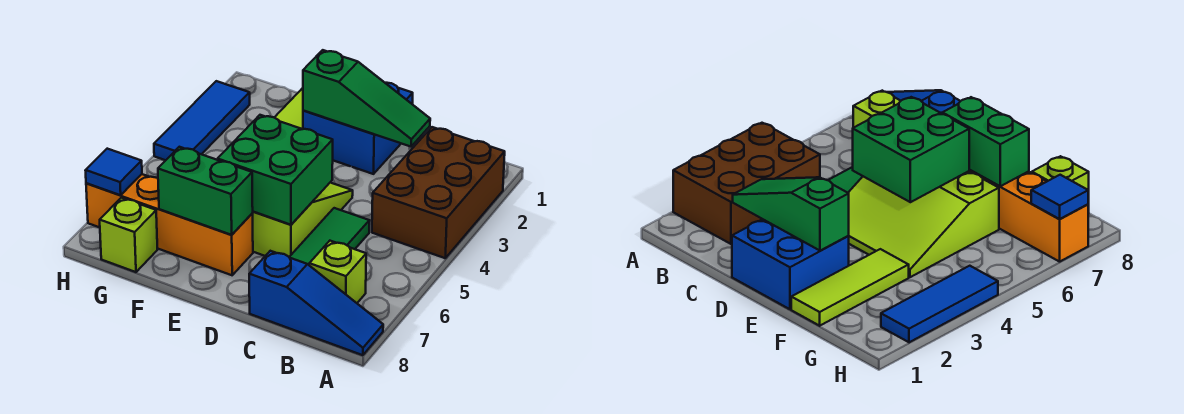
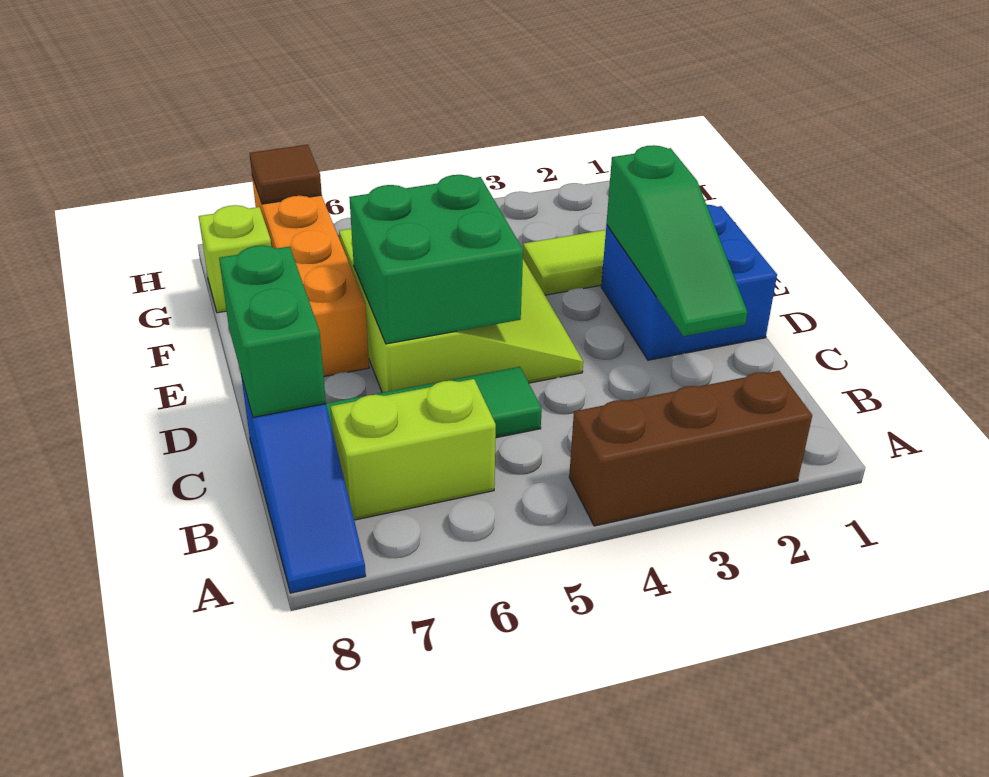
brown 2x3 brick [372,127,505,258] -> brown 1x3 brick [569,371,812,526]
lime 1x1 brick [309,241,366,303] -> lime 1x2 brick [330,379,496,520]
green 1x2 brick [158,147,253,235] -> green 1x2 brick moved to [219,245,326,417]
blue 1x3 tile [154,81,250,160] -> none
blue 1x1 tile [85,149,142,195] -> brown 1x1 tile [250,145,322,204]

